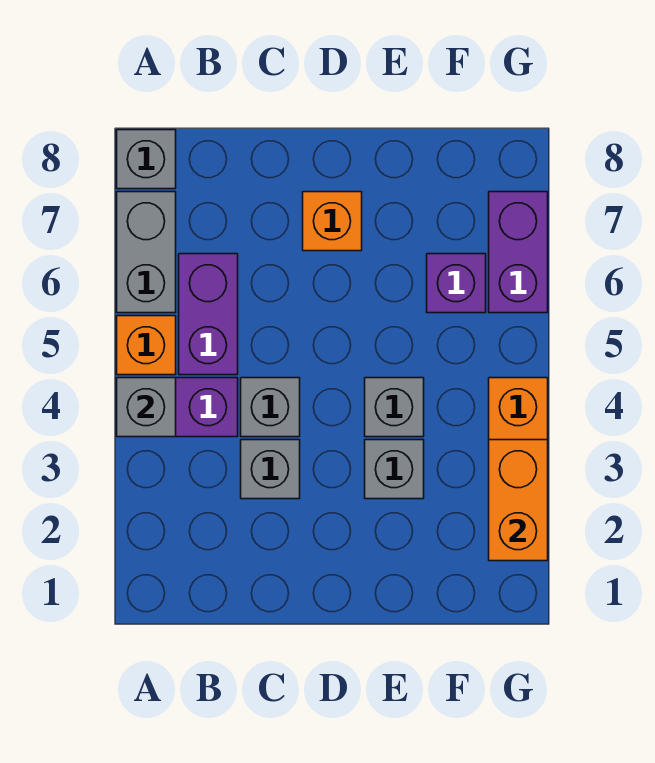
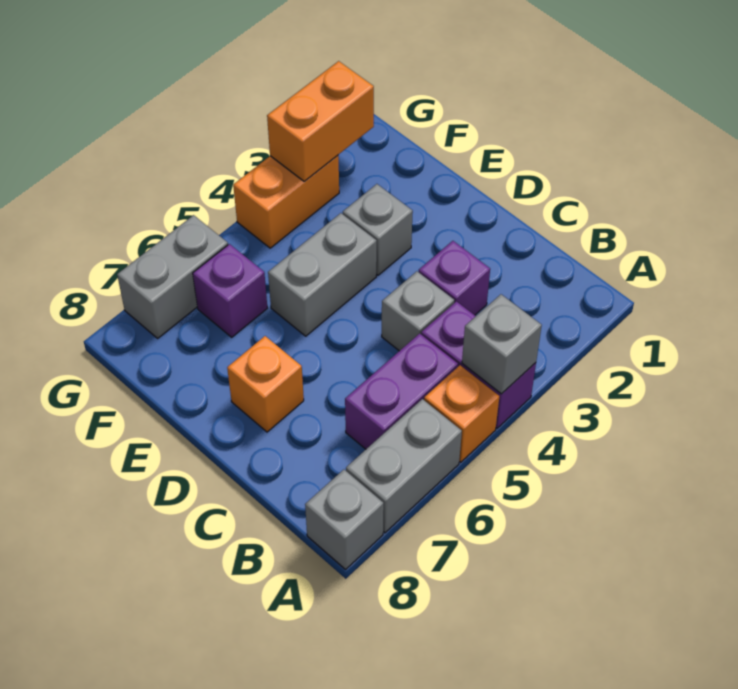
grey 1x1 brick [241,440,300,499] -> purple 1x1 brick [419,241,490,315]
grey 1x1 brick [365,378,424,437] -> grey 1x2 brick [268,213,377,336]
purple 1x2 brick [489,192,548,313] -> grey 1x2 brick [117,215,228,338]

